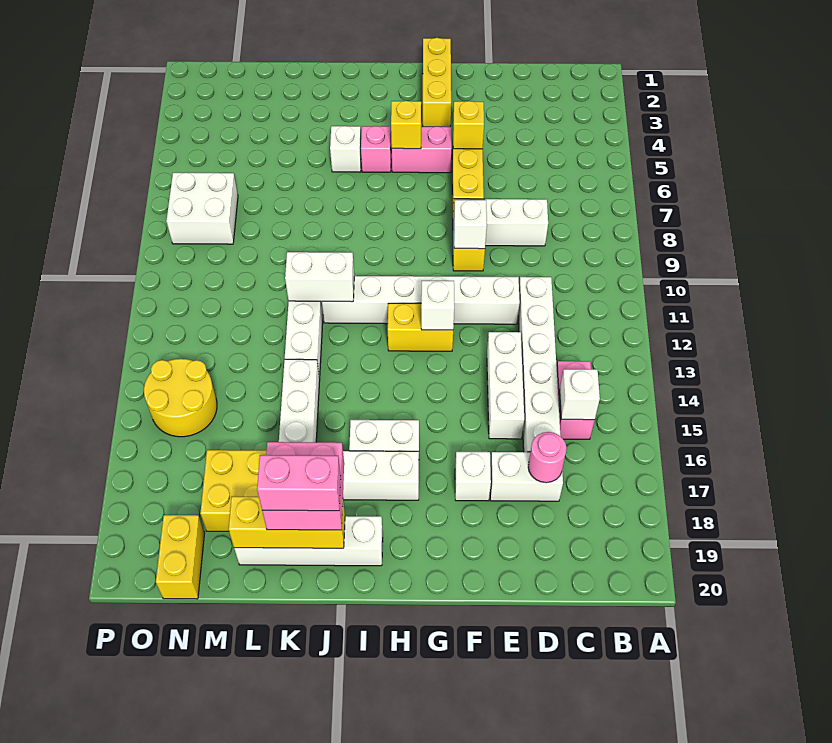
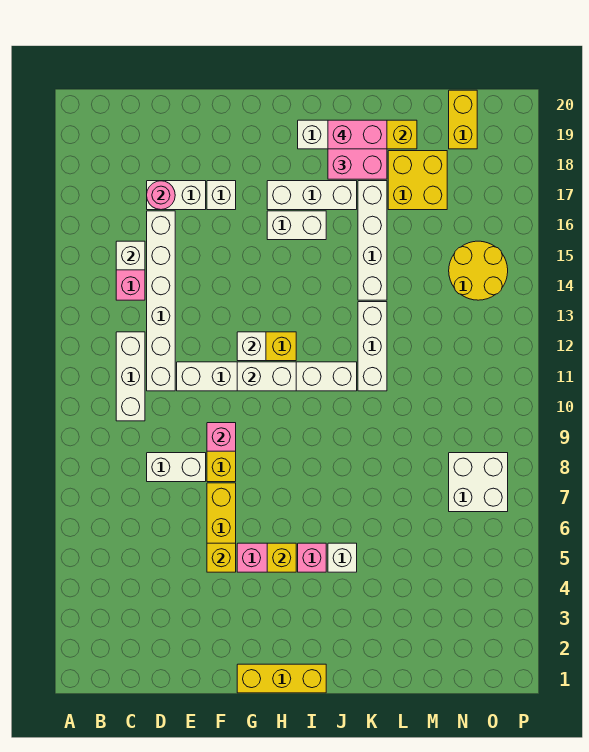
white 1x3 brick [487,332,524,439] -> white 1x3 brick moved to [116,332,145,421]
white 1x1 brick [454,200,487,249] -> pink 1x1 brick [207,423,236,451]
yellow 1x3 brick [423,38,451,127] -> yellow 1x3 brick turned to [237,664,326,693]
white 1x2 brick [285,252,354,302] -> white 1x2 brick moved to [237,362,296,391]

